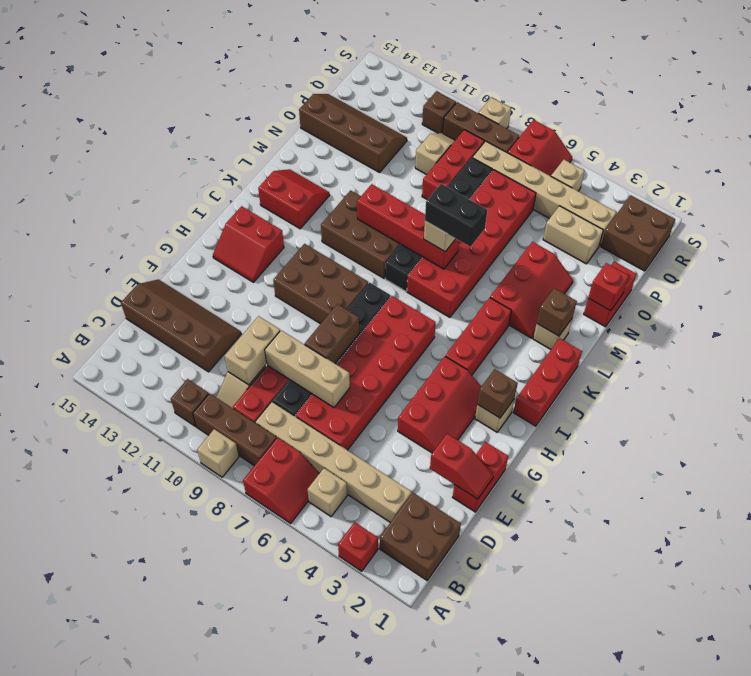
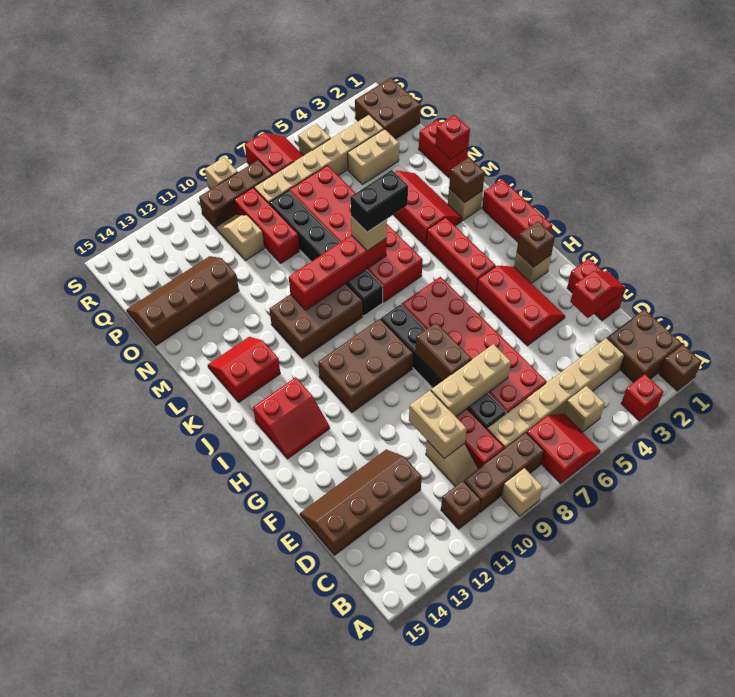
brown 1x1 brick [422,91,456,133] -> brown 1x1 brick moved to [659,345,702,391]

